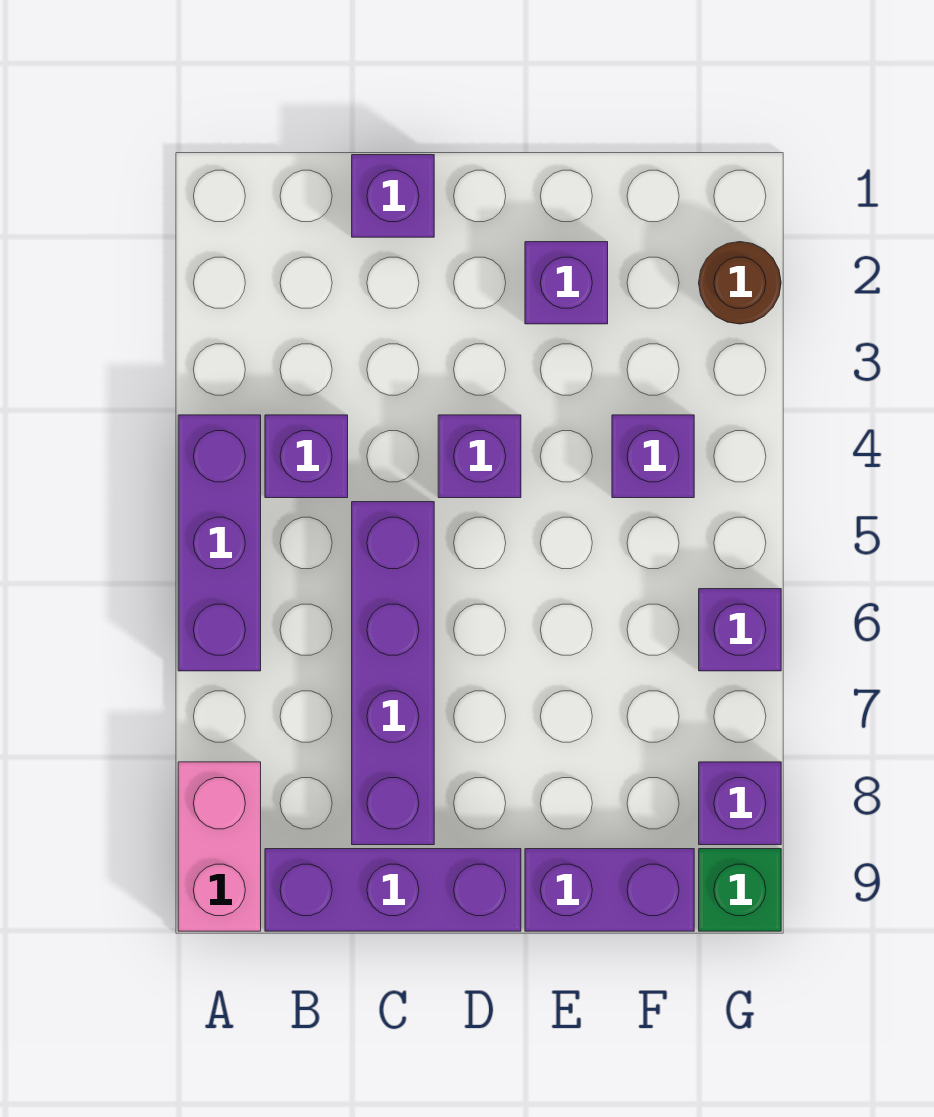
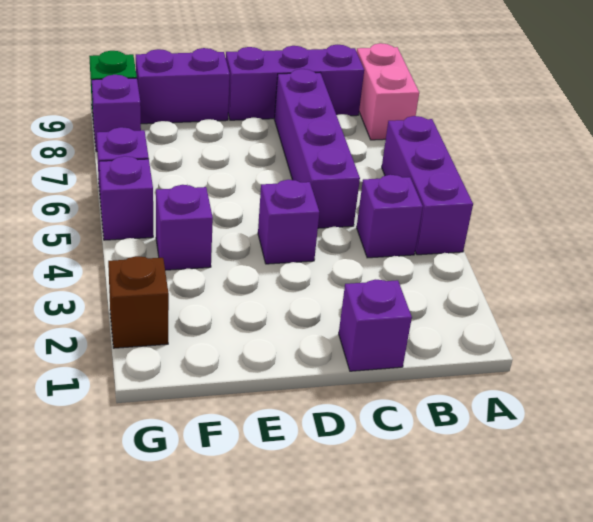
purple 1x1 brick [525,242,608,324] -> purple 1x1 brick moved to [99,156,153,240]
brown 1x1 round brick [699,242,781,324] -> brown 1x1 brick [108,256,169,348]

